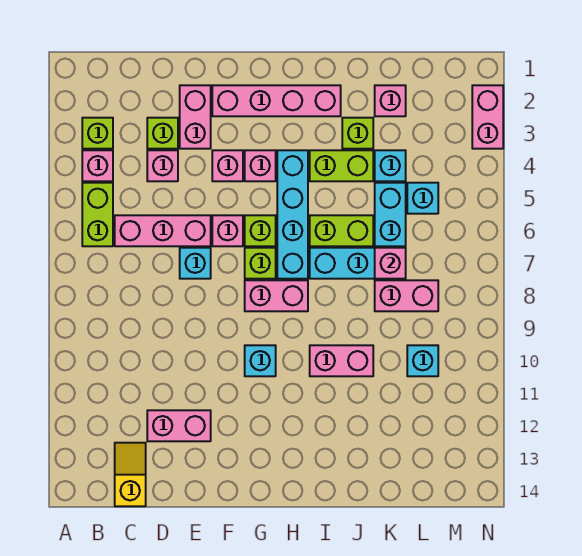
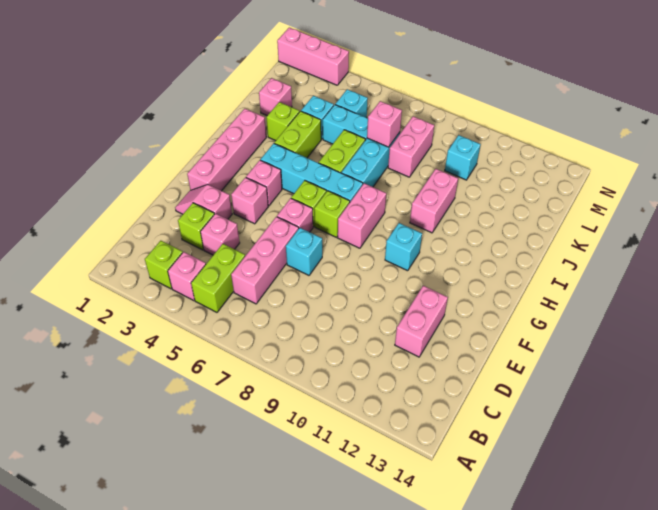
lime 1x2 brick [82,183,113,246] -> lime 1x2 brick turned to [191,244,245,312]
yellow 1x2 slope [115,443,146,506] -> none
pink 1x2 brick [180,85,211,149] -> pink 1x2 slope [175,185,232,219]
pink 1x2 brick [472,85,503,149] -> pink 1x3 brick [277,28,349,85]

